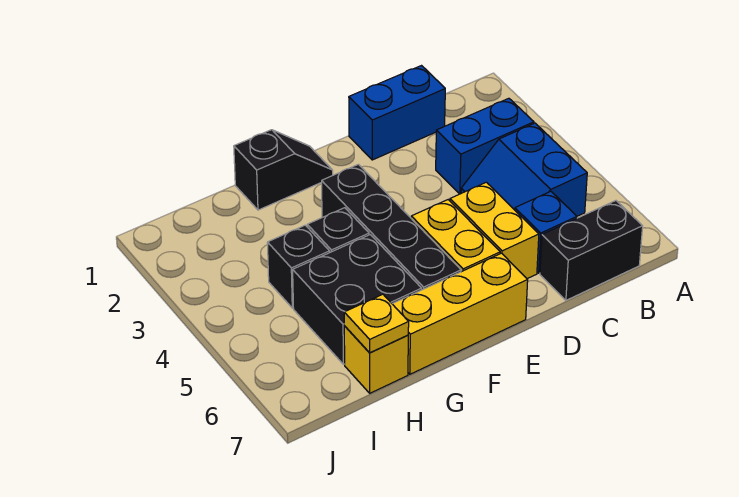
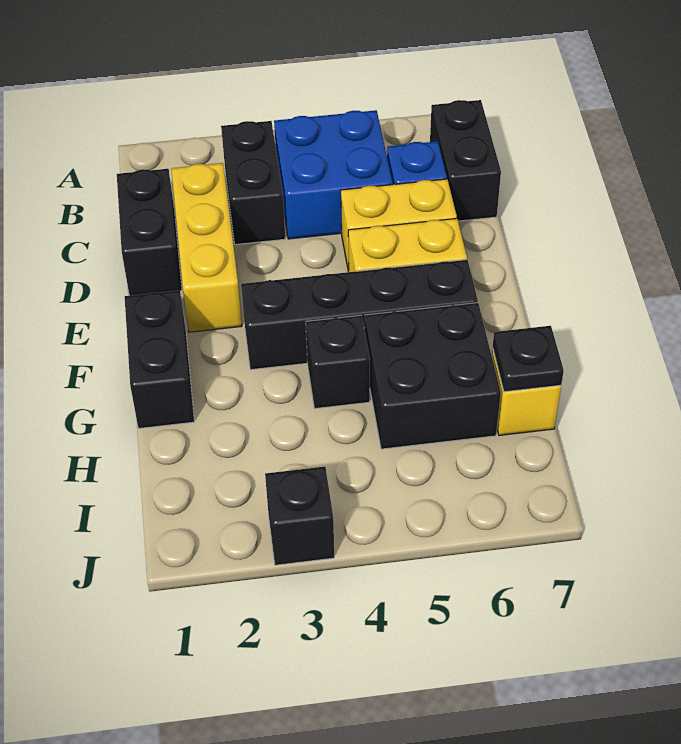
blue 1x2 brick [436,98,534,194] -> black 1x2 brick [221,121,285,245]
blue 2x2 slope [461,123,587,216] -> blue 2x2 brick [274,110,393,239]
blue 1x2 brick [349,66,445,160] -> black 1x2 brick [117,169,182,296]
yellow 1x3 brick [393,253,528,374] -> yellow 1x3 brick moved to [171,163,242,332]
black 1x2 slope [234,130,333,210] -> black 1x2 brick [125,290,194,428]
black 1x1 brick [267,225,330,308] -> black 1x1 brick moved to [265,467,334,565]
yellow 1x1 plate [344,294,409,353] -> black 1x1 plate [493,326,564,392]

